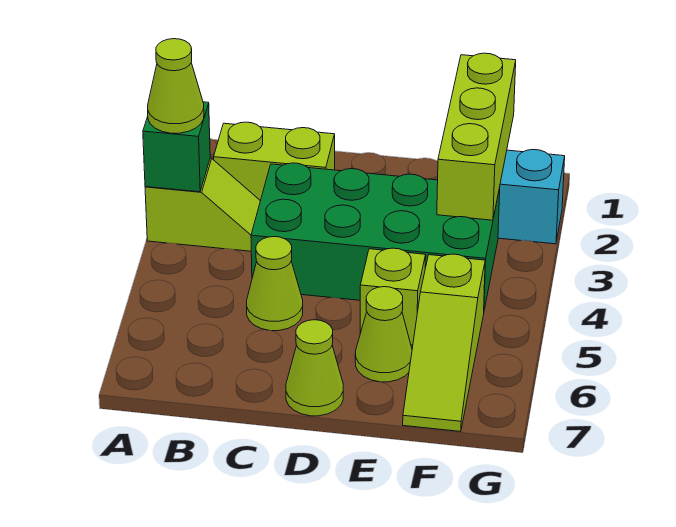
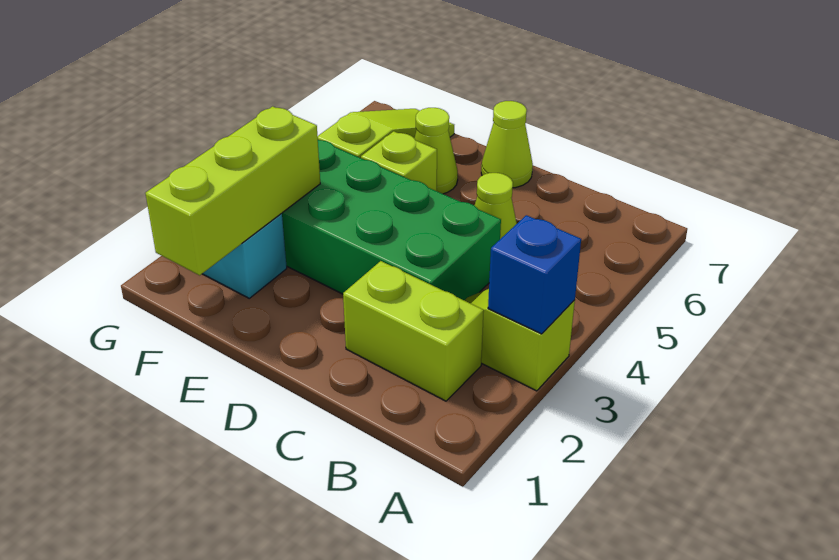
green 1x1 brick [143,102,210,192] -> blue 1x1 brick [488,215,581,334]
lime 1x1 cone [148,39,204,133] -> none

